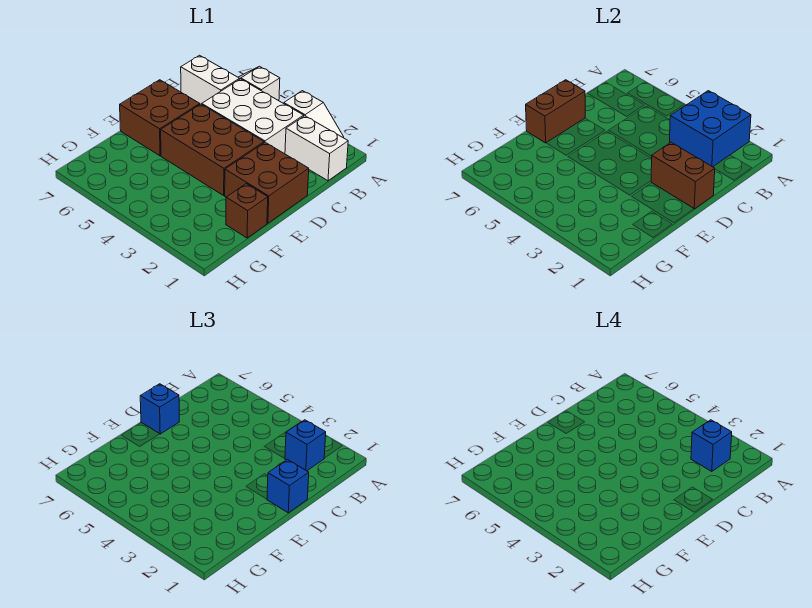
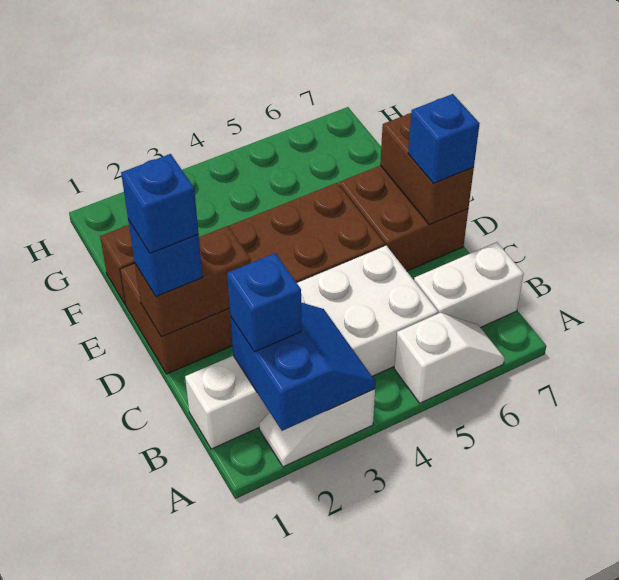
blue 2x2 brick [670,91,751,167] -> blue 2x2 slope [230,303,376,431]
blue 1x1 brick [691,420,732,472] -> blue 1x1 brick moved to [121,154,198,253]

